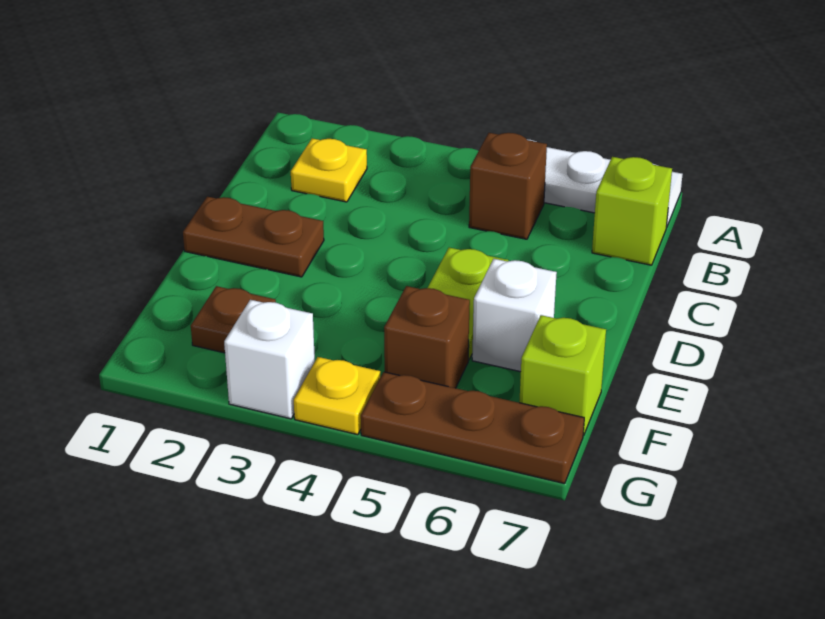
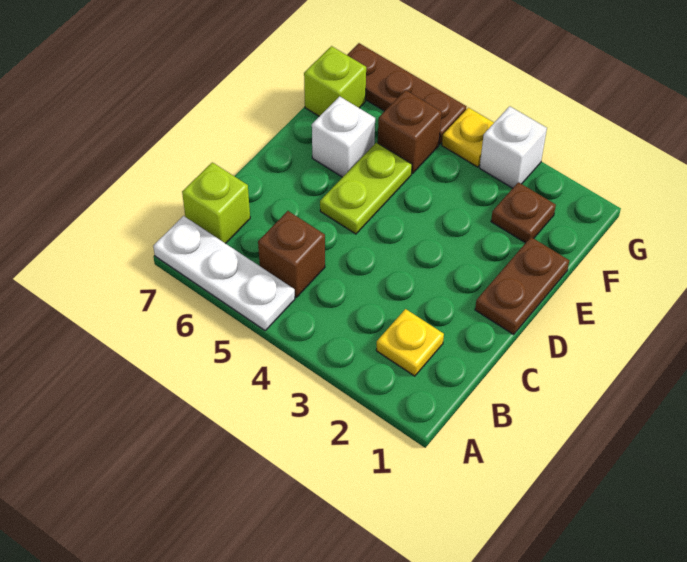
brown 1x2 plate [183,197,324,277] -> brown 1x2 plate turned to [475,237,569,334]

